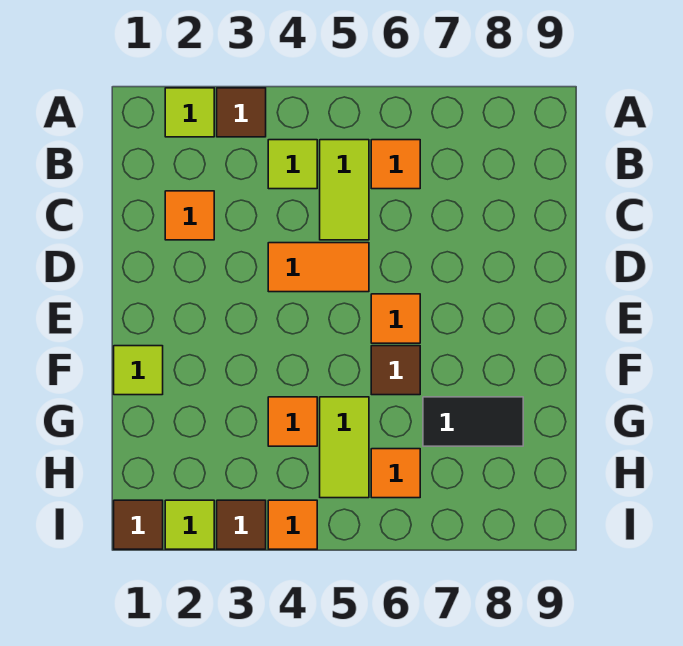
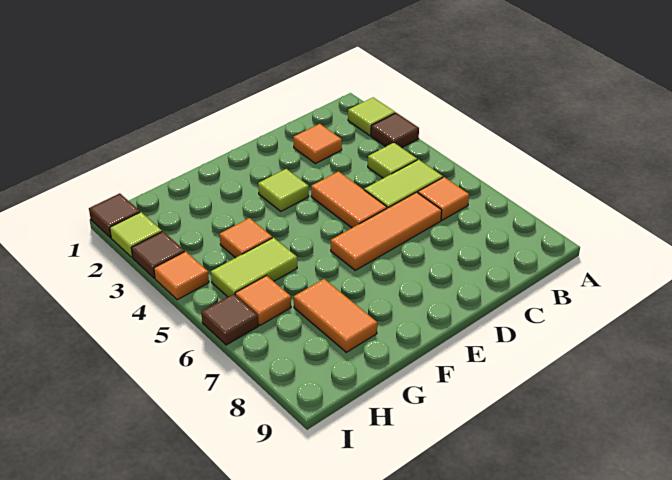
orange 1x1 tile [371,294,420,343] -> orange 1x3 tile [331,192,442,270]
lime 1x1 tile [114,346,163,395] -> lime 1x1 tile moved to [258,169,309,211]
brown 1x1 tile [371,346,420,395] -> brown 1x1 tile moved to [201,294,258,345]
black 1x2 tile [423,397,523,446] -> orange 1x2 tile [294,279,377,352]

